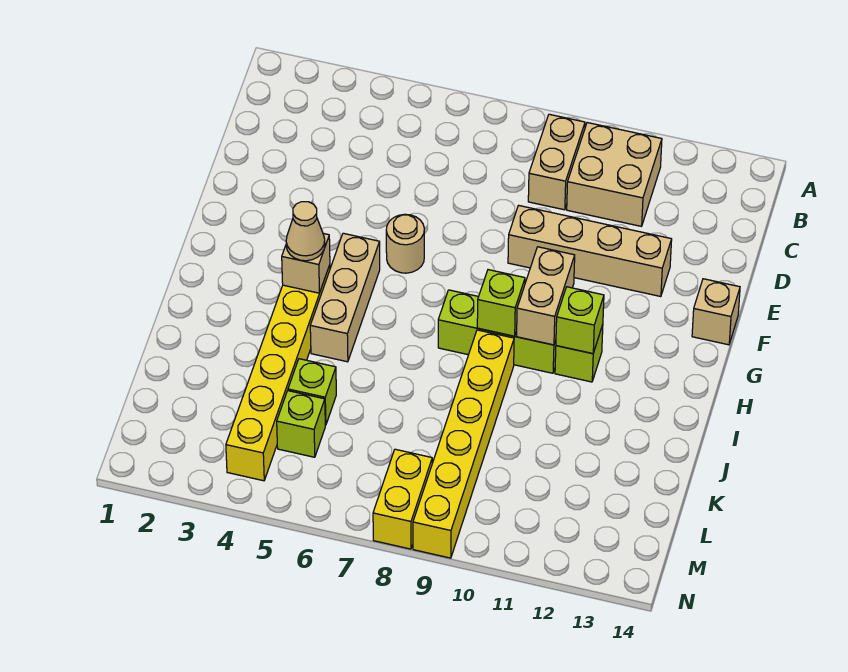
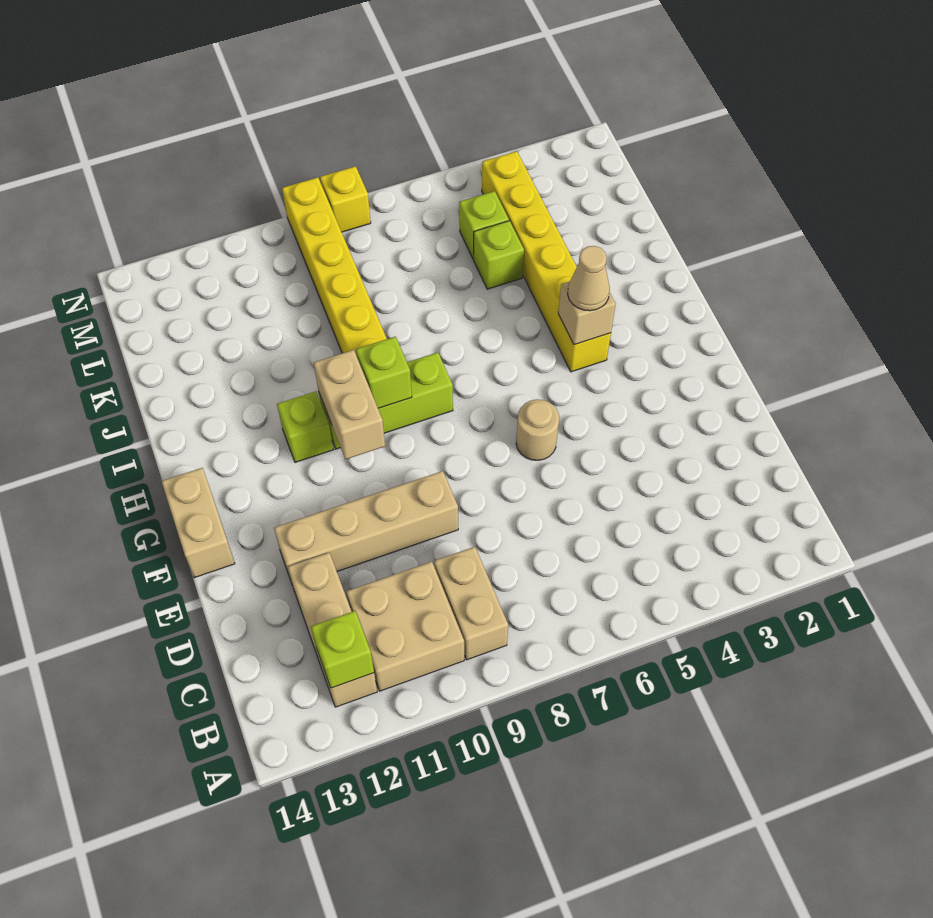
tan 1x1 brick [692,279,740,345] -> tan 1x2 brick [162,468,235,578]
tan 1x3 brick [310,233,380,362] -> tan 1x3 brick moved to [288,553,377,707]
lime 1x1 brick [556,287,604,354] -> lime 1x1 brick moved to [311,611,374,688]
yellow 1x2 brick [373,449,432,549] -> yellow 1x1 brick [320,166,371,232]

